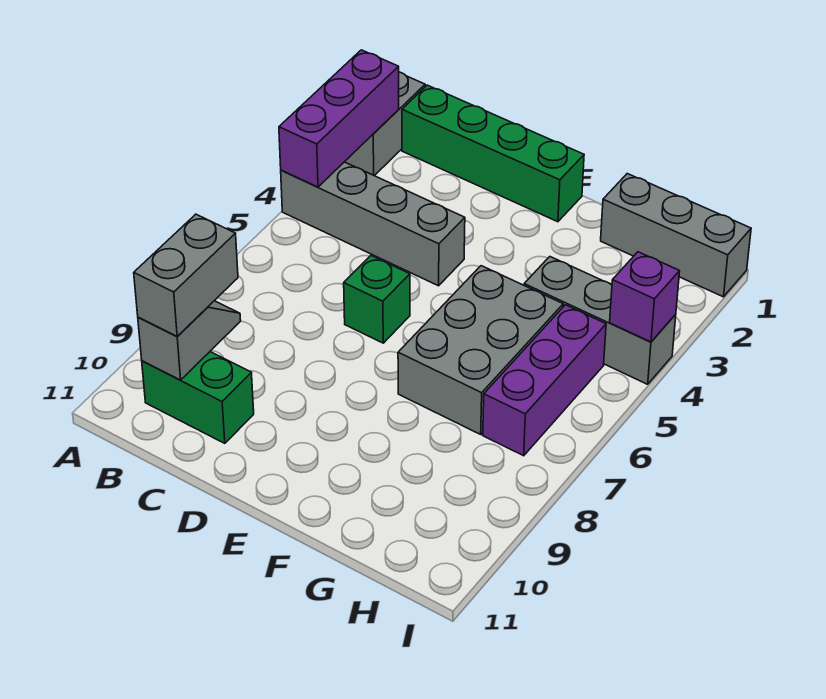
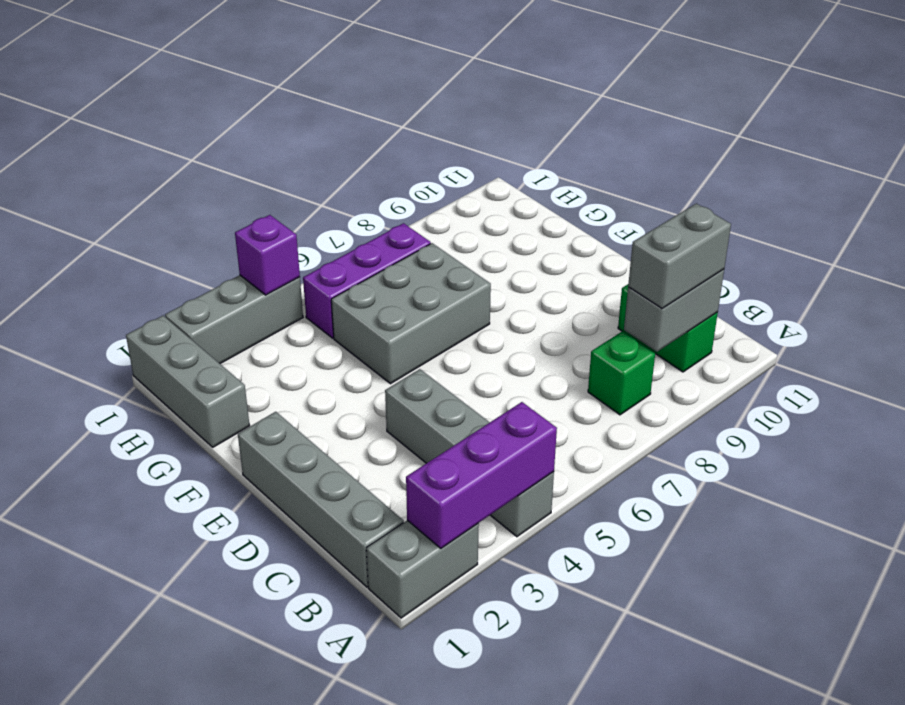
green 1x4 brick [402,85,584,222] -> grey 1x4 brick [238,412,404,587]
grey 1x2 slope [138,301,241,380] -> grey 1x2 brick [624,269,724,352]
green 1x1 brick [344,256,410,343] -> green 1x1 brick moved to [588,331,655,415]
grey 1x3 brick [524,257,676,384] -> grey 1x3 brick turned to [165,275,303,364]

